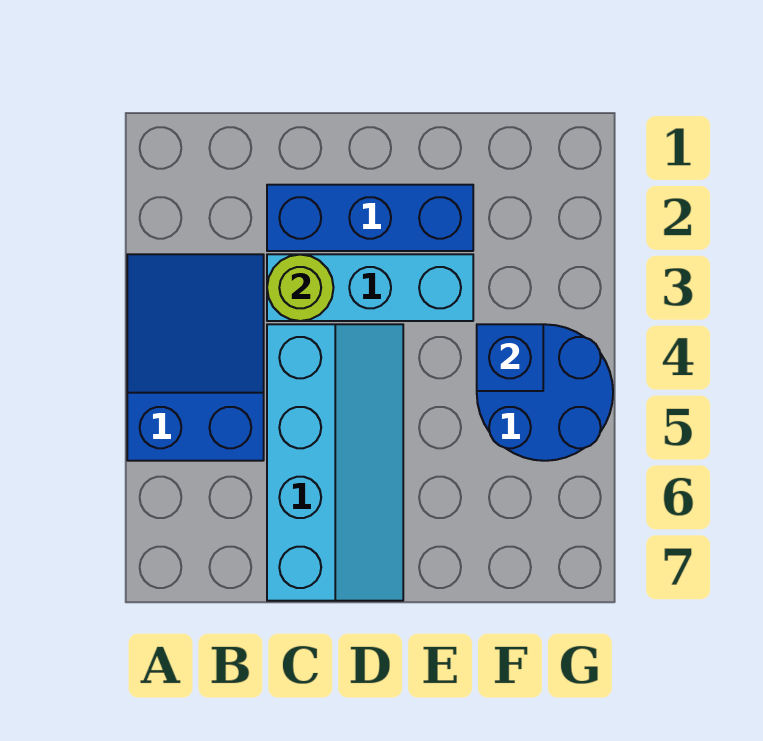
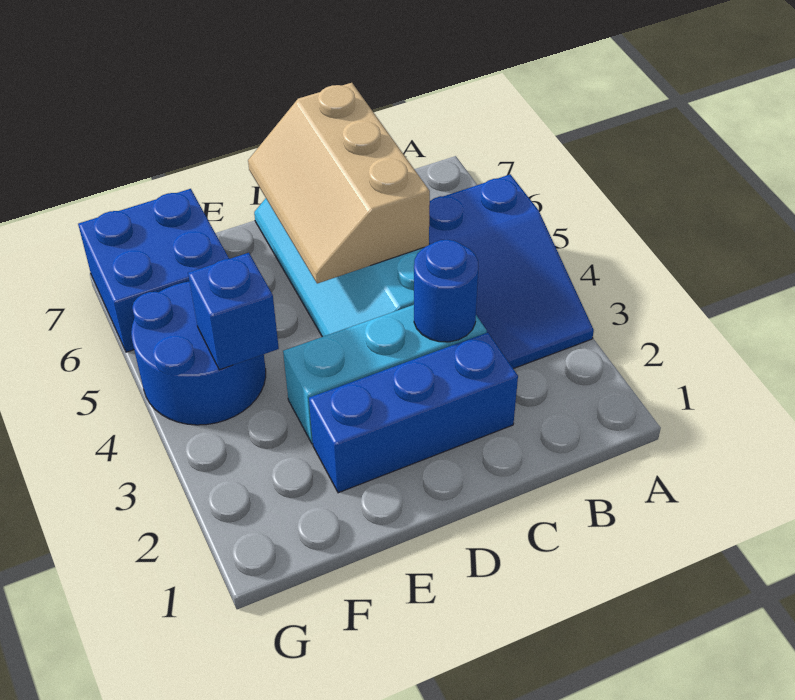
lime 1x1 round brick [267,255,334,321] -> blue 1x1 round brick [414,240,478,342]
none -> tan 2x3 slope [248,83,430,284]
none -> blue 2x2 brick [78,189,229,352]

